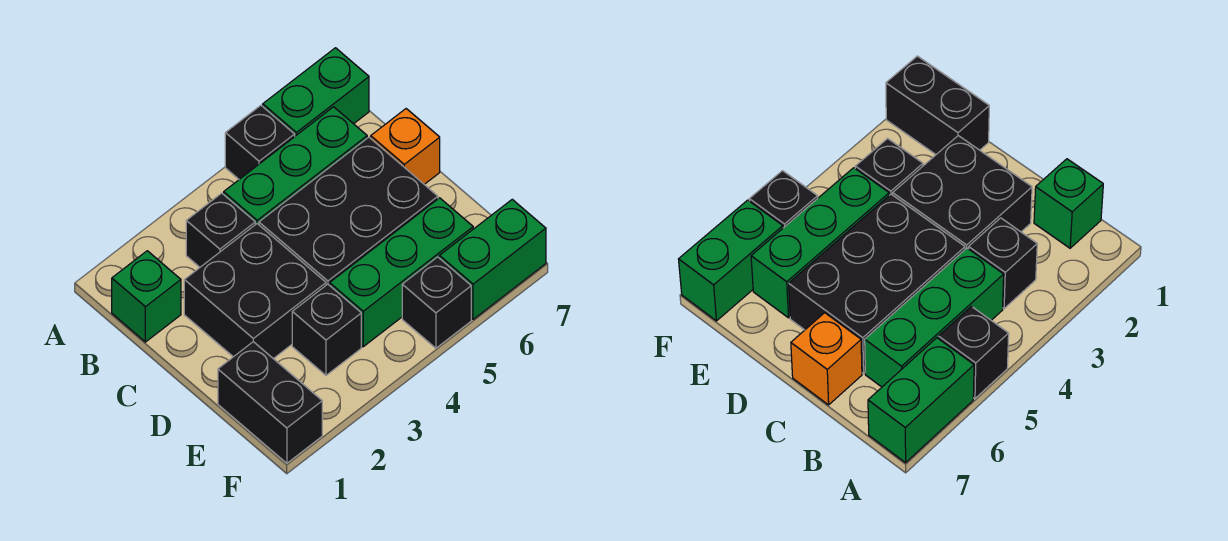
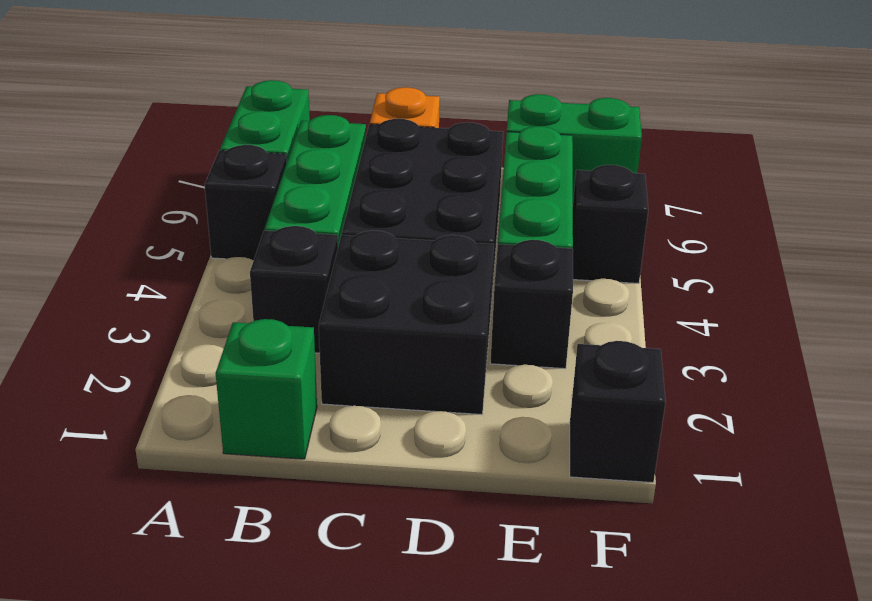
black 1x2 brick [218,342,322,463] -> black 1x1 brick [570,341,666,483]
green 1x2 brick [439,199,546,319] -> green 1x2 brick turned to [507,94,642,199]

